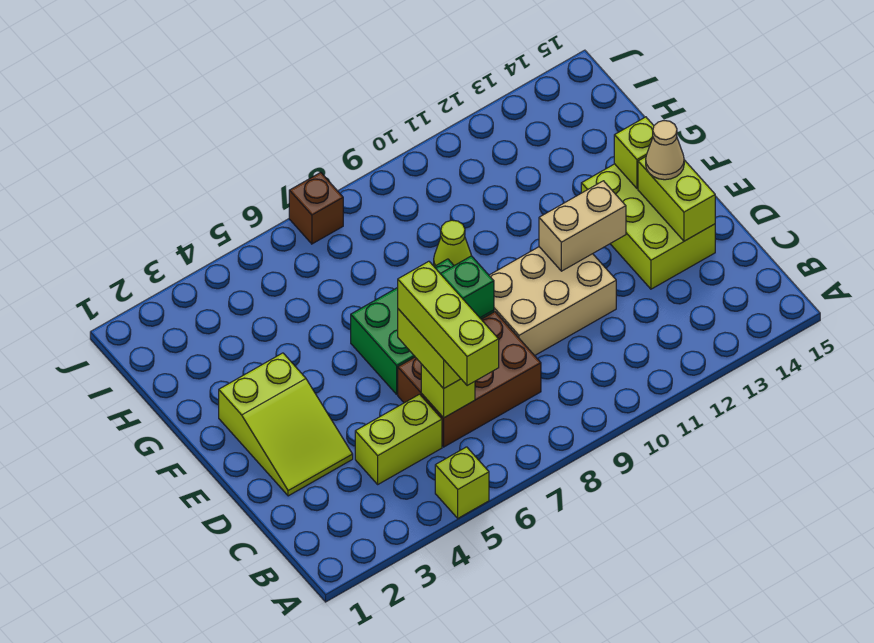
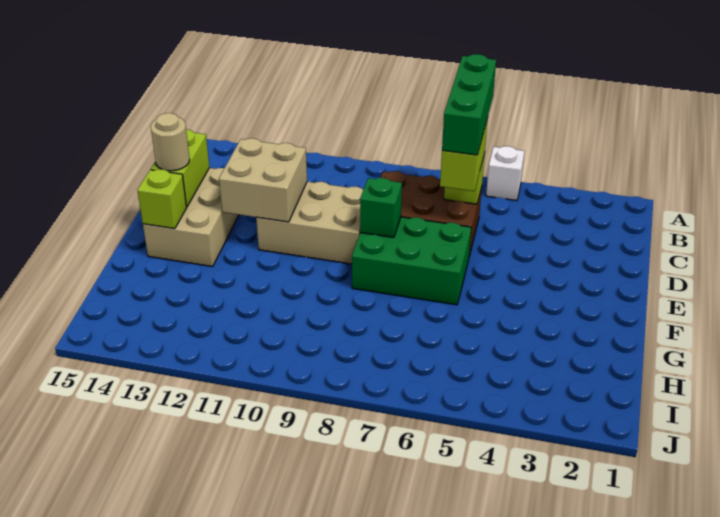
lime 1x1 brick [435,447,489,518] -> white 1x1 brick [486,146,525,201]
lime 1x3 brick [398,261,499,386] -> green 1x3 brick [442,54,496,155]
lime 1x2 brick [355,394,442,484] -> none
lime 2x3 slope [219,353,353,496] -> none
lime 2x3 brick [581,164,715,289] -> tan 2x3 brick [143,168,239,267]
tan 1x2 brick [539,181,626,271] -> tan 2x2 brick [219,138,307,222]
tan 1x1 cone [646,121,684,180] -> tan 1x1 round brick [151,113,190,171]
lime 1x1 cone [434,220,471,266] -> none
brown 1x1 brick [289,172,343,244] -> none

